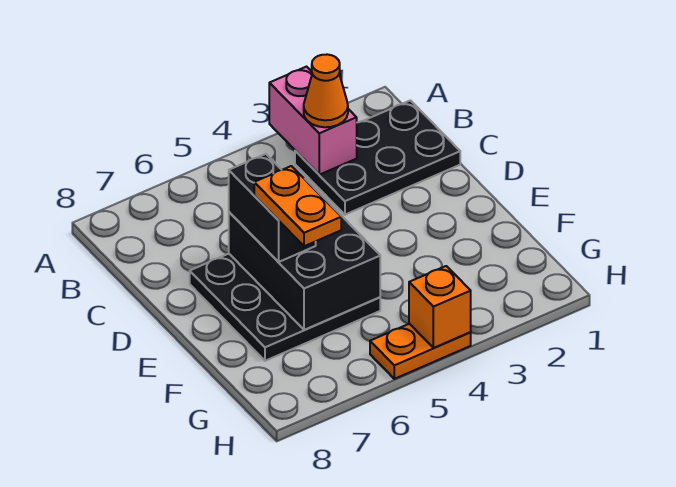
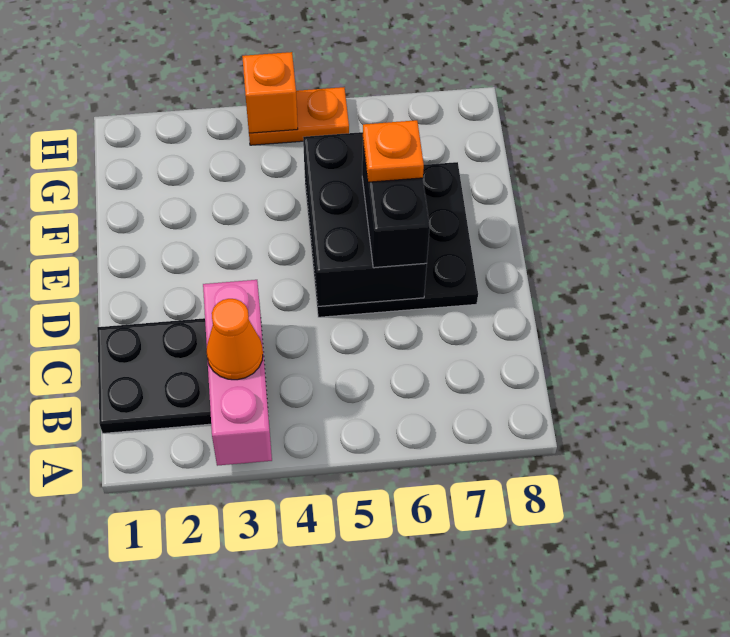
pink 1x2 brick [269,67,357,175] -> pink 1x3 brick [203,280,272,466]
orange 1x2 plate [254,166,341,246] -> orange 1x1 plate [363,120,424,182]

